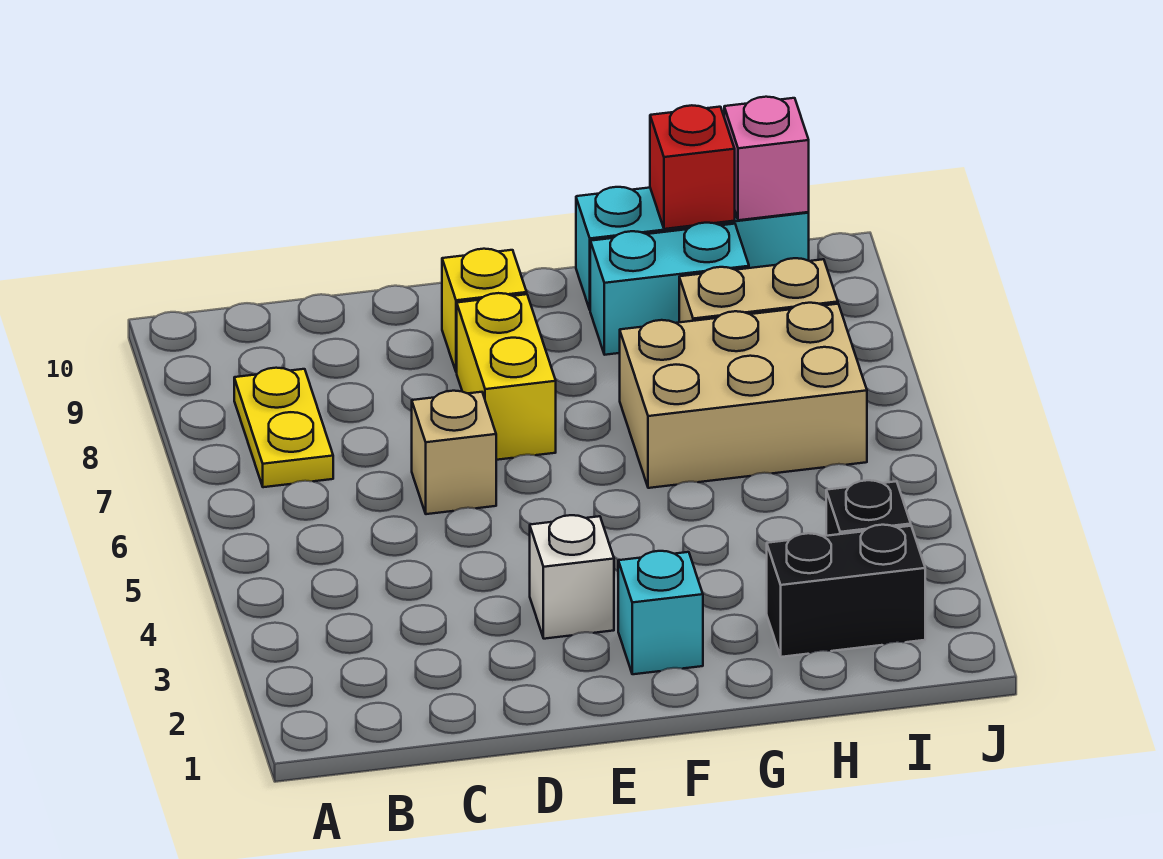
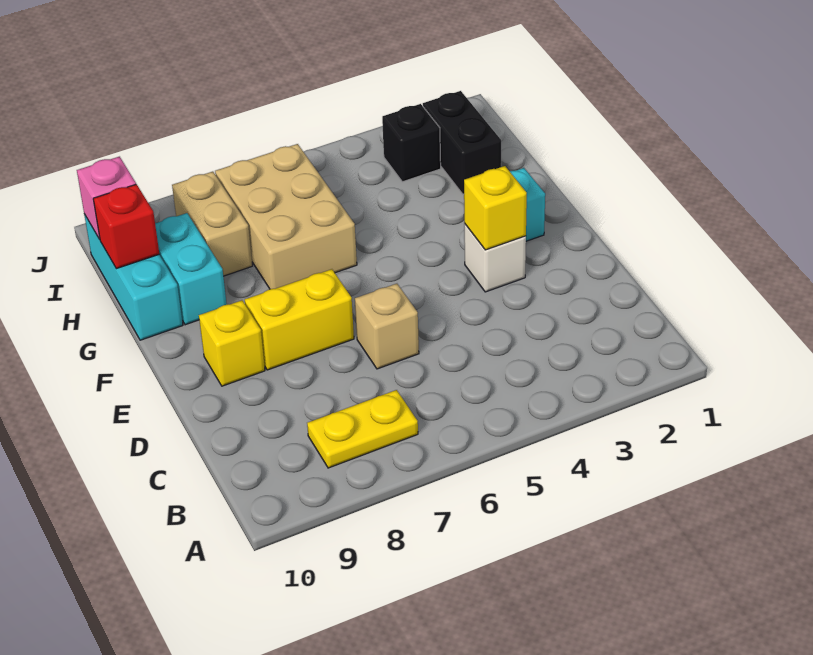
none -> yellow 1x1 brick [464,166,527,250]

